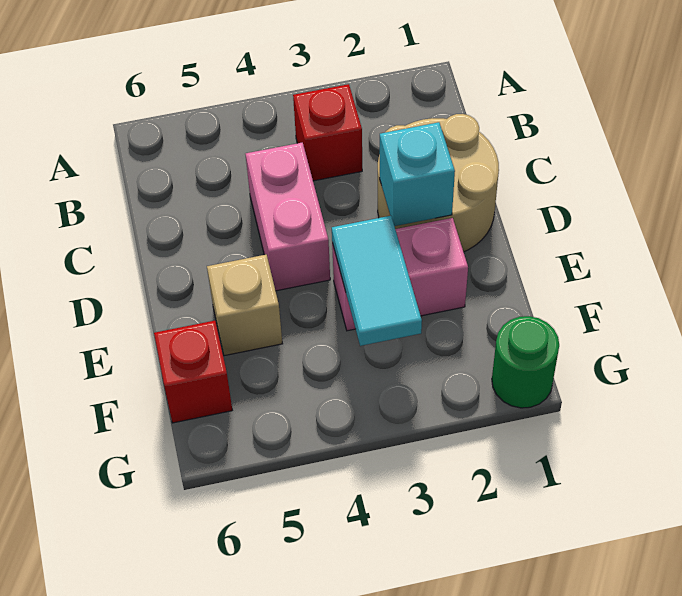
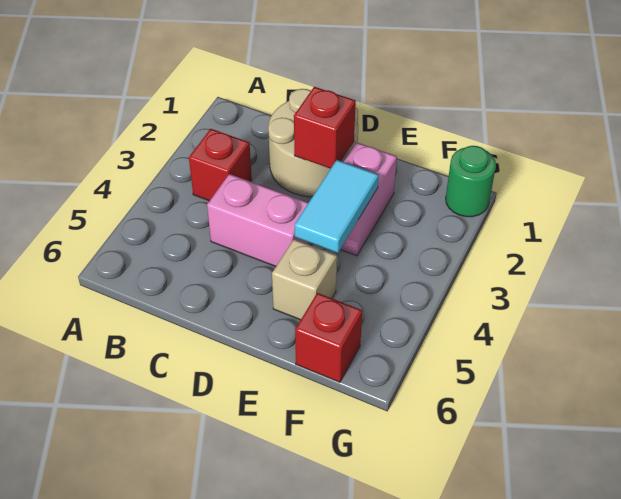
cyan 1x1 brick [380,122,455,226] -> red 1x1 brick [294,87,356,169]
cyan 1x2 tile [332,216,422,346] -> cyan 1x2 tile turned to [295,160,379,253]

